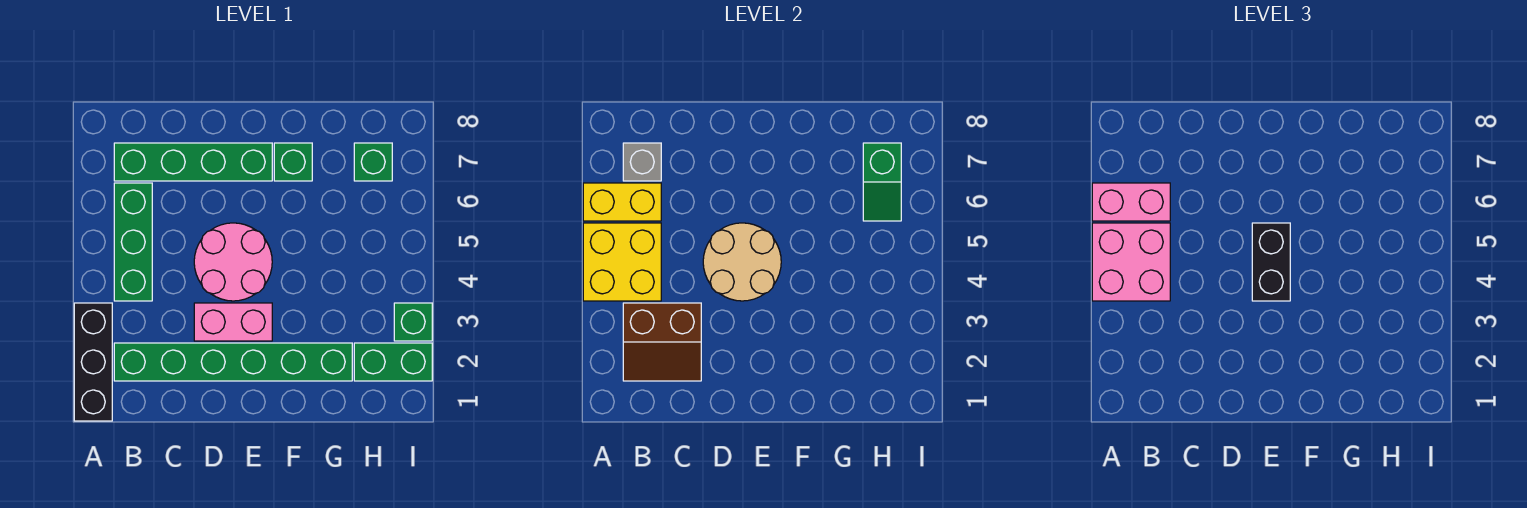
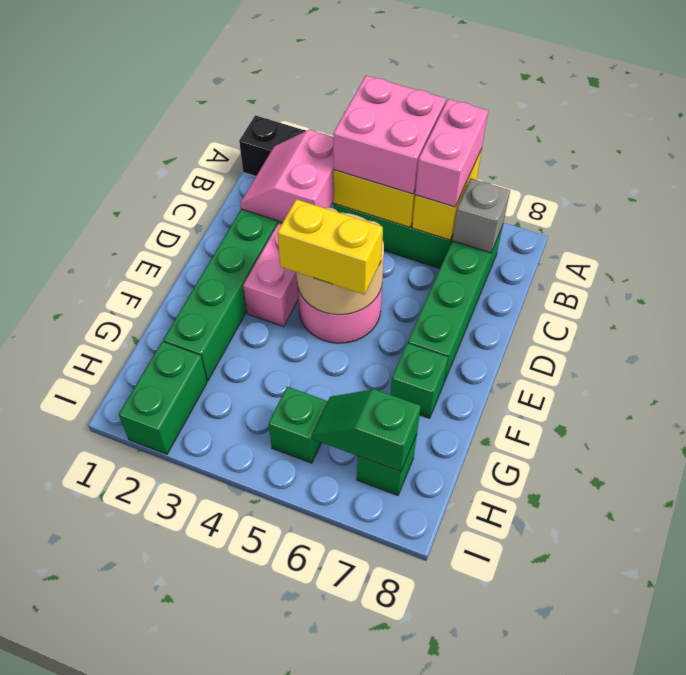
brown 2x2 slope [623,303,701,381] -> pink 2x2 slope [240,130,334,222]
black 1x2 brick [1252,223,1290,301] -> yellow 1x2 brick [277,199,383,295]
green 1x1 brick [394,303,432,341] -> green 1x1 brick moved to [268,387,328,463]

